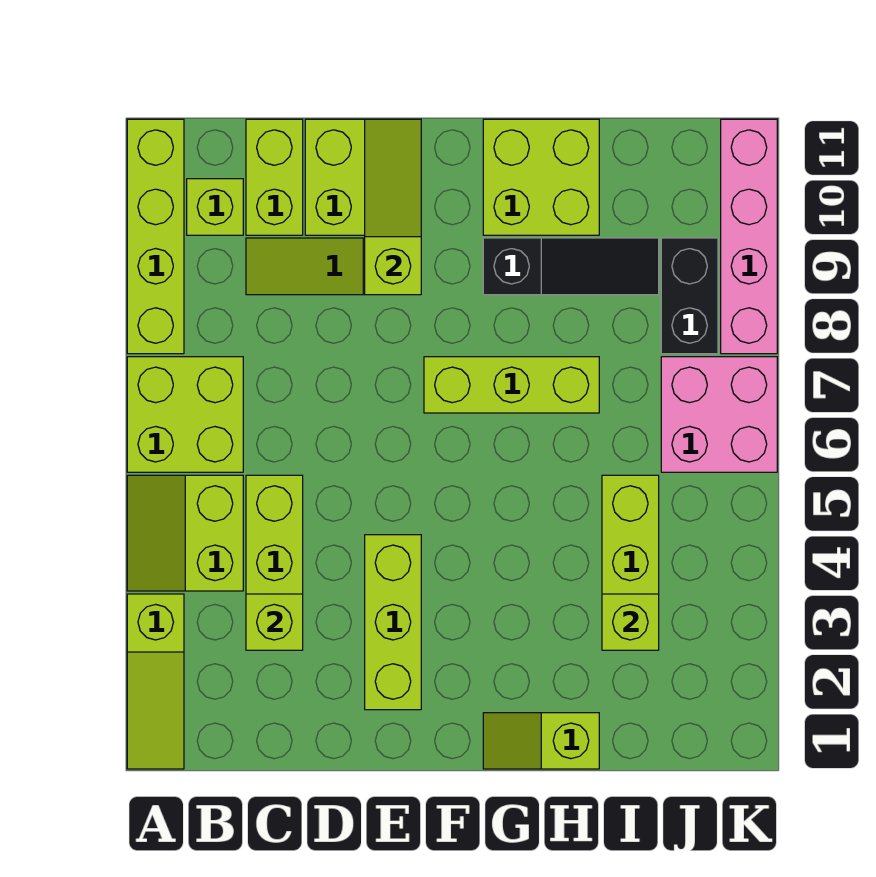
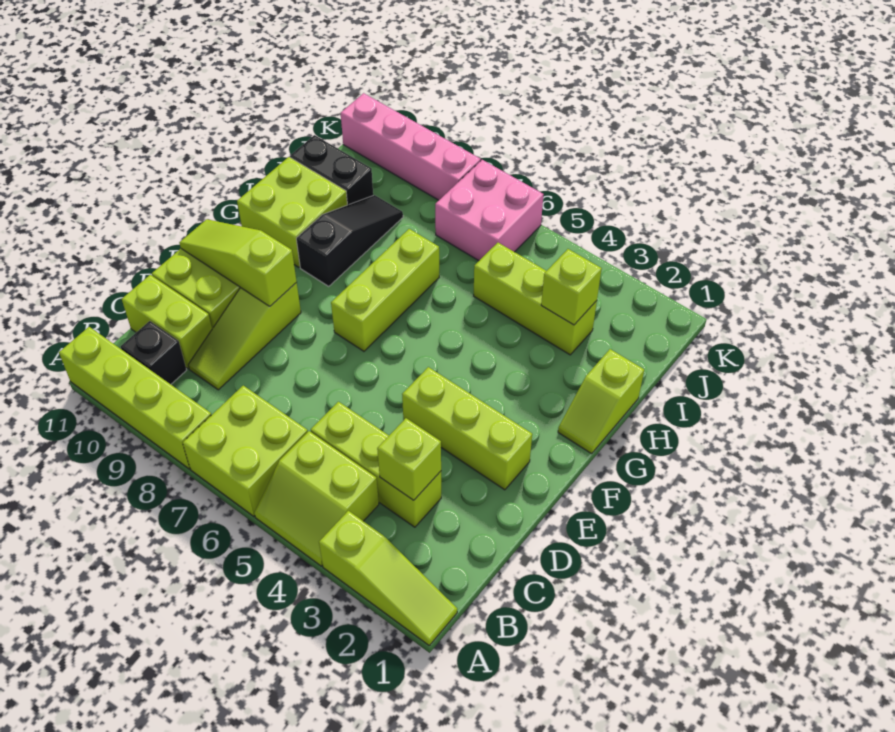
lime 1x1 brick [187,179,243,235] -> black 1x1 brick [121,321,187,384]
black 1x2 brick [661,238,718,354] -> black 1x2 brick moved to [290,135,373,205]

